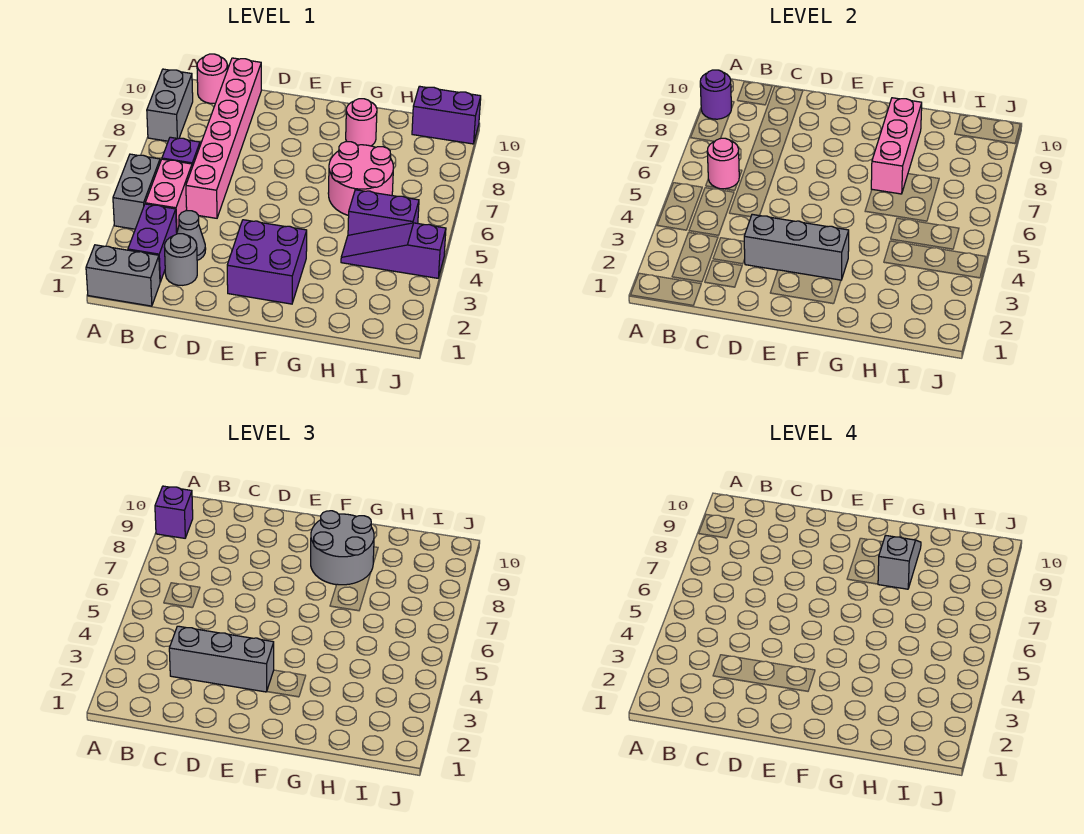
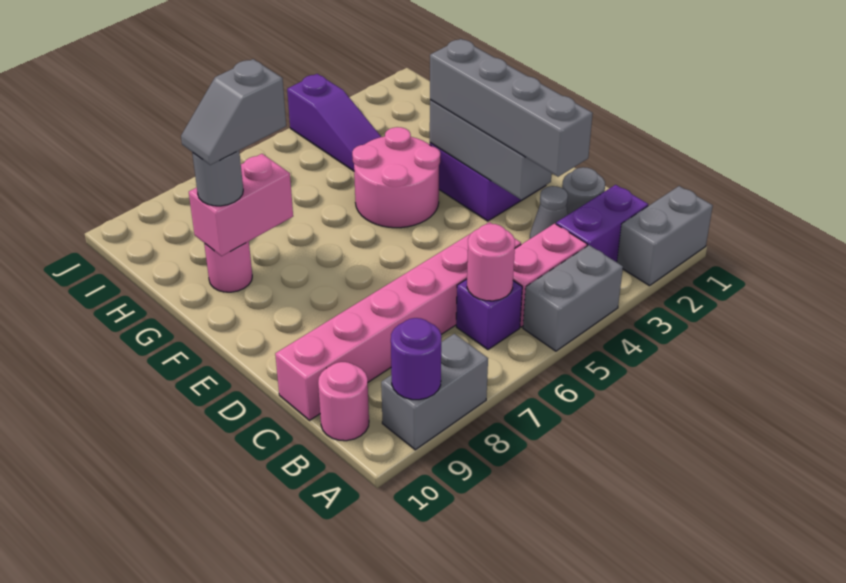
grey 1x2 brick [86,245,160,306] -> grey 1x2 brick turned to [617,186,713,286]
purple 1x1 brick [155,486,193,538] -> none
grey 1x3 brick [169,626,274,692] -> grey 1x4 brick [430,39,593,177]
grey 2x2 round brick [311,511,374,585] -> grey 1x1 round brick [192,151,243,206]
pink 2x2 round brick [328,142,393,216] -> pink 2x2 round brick moved to [352,127,440,228]
pink 1x3 brick [871,98,922,194] -> pink 1x2 brick [189,154,293,256]
purple 1x2 brick [348,190,419,235] -> none
purple 1x2 brick [412,86,481,144] -> none

